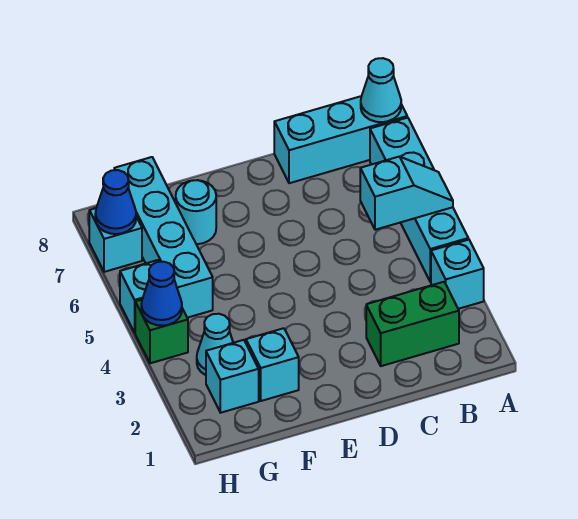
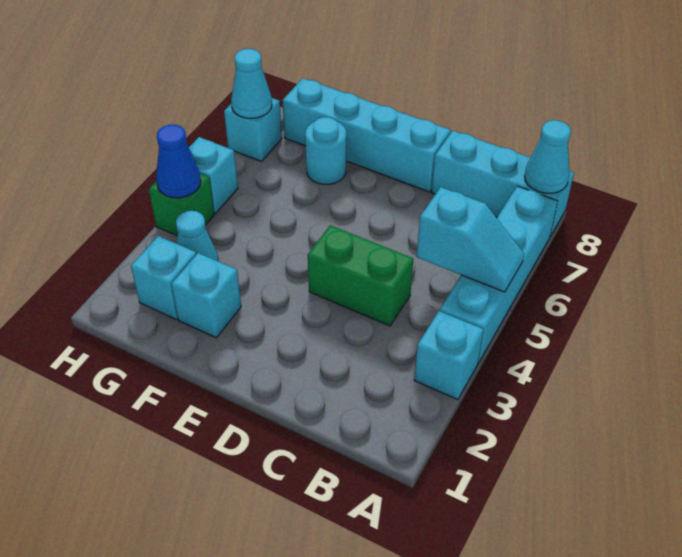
green 1x2 brick [366,282,459,366] -> green 1x2 brick moved to [308,225,413,326]
cyan 1x4 brick [114,157,213,318] -> cyan 1x4 brick turned to [282,78,451,192]
blue 1x1 cone [95,170,136,234] -> cyan 1x1 cone [231,49,272,118]

